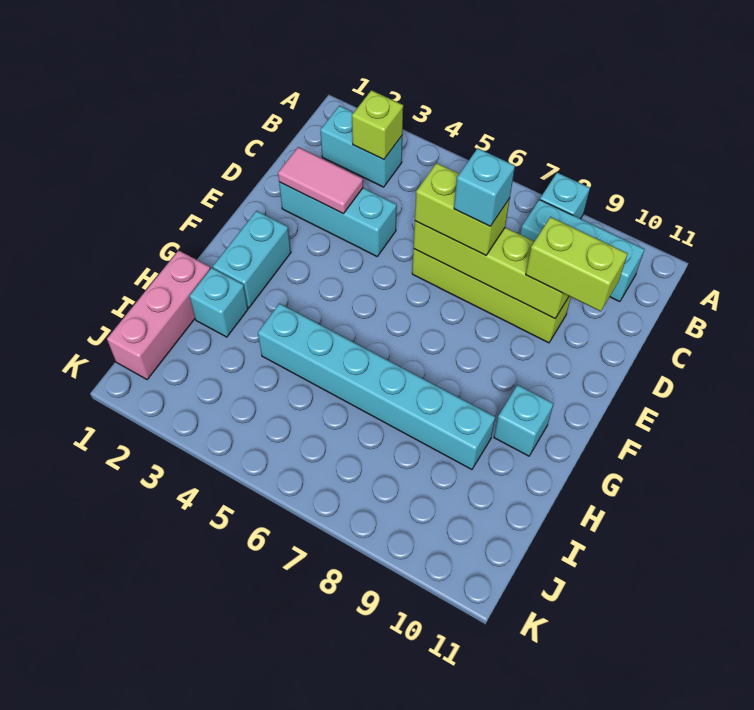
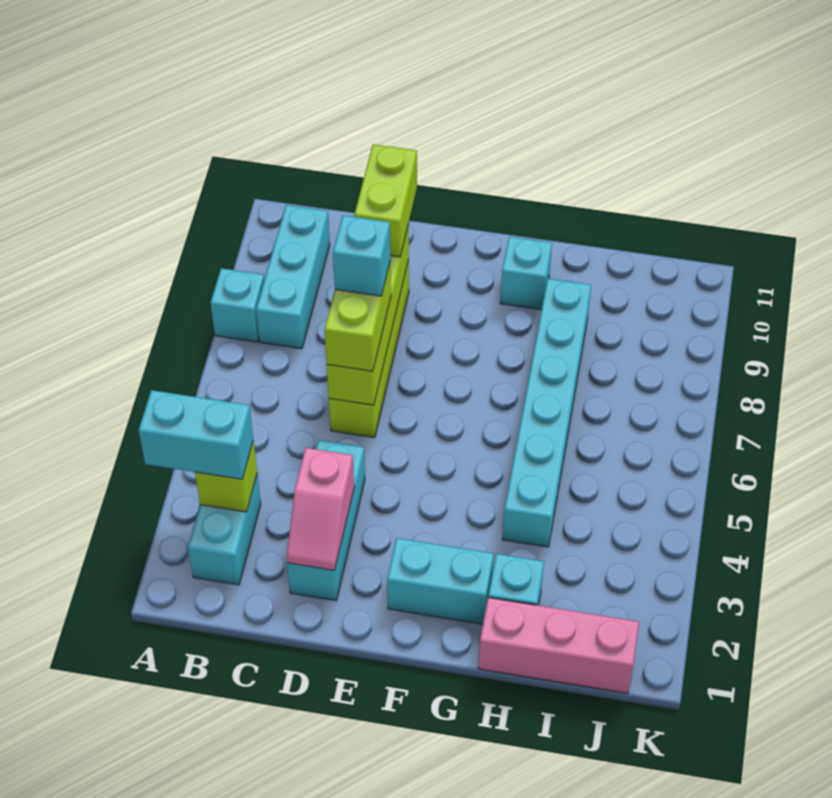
none -> cyan 1x2 brick [139,390,253,479]
pink 1x2 tile [278,147,363,214] -> pink 1x2 slope [287,448,354,570]

